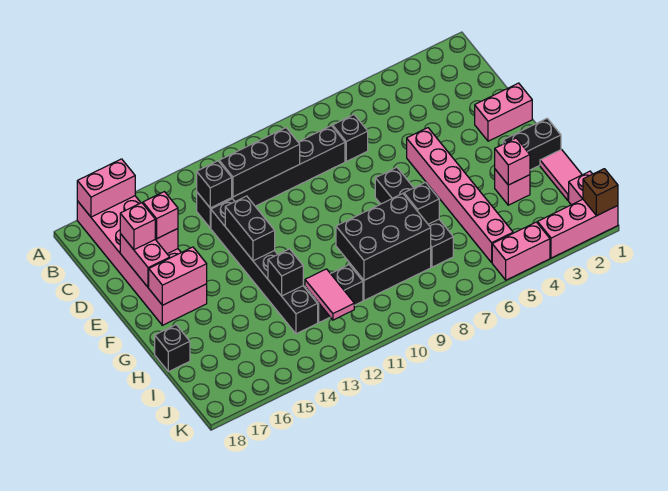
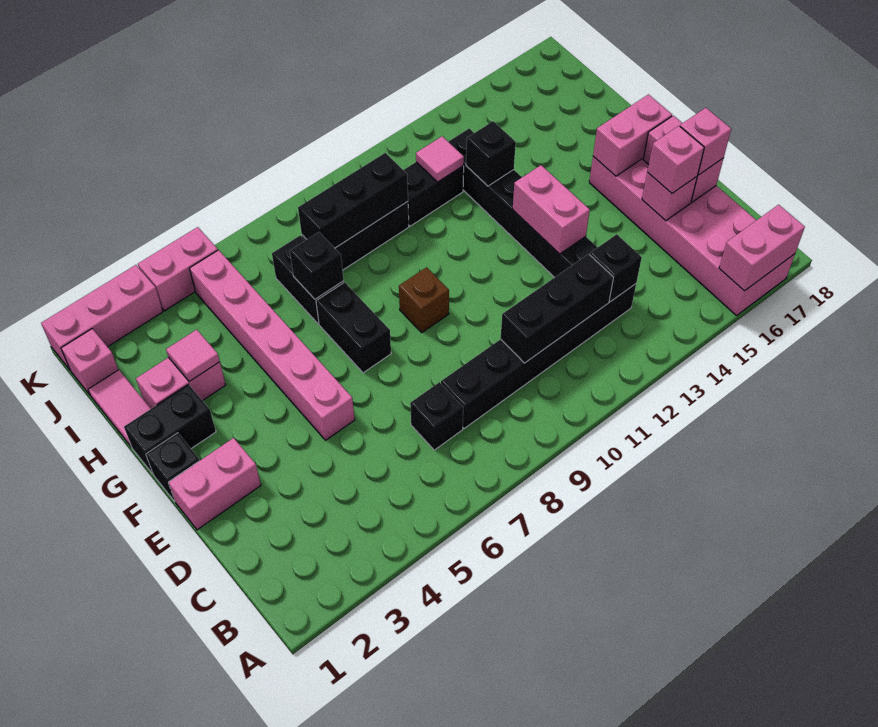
black 1x2 brick [225,196,275,261] -> pink 1x2 brick [513,165,590,254]
pink 1x1 brick [495,169,530,205] -> pink 1x2 brick [136,357,226,409]
pink 1x1 brick [495,138,530,185] -> pink 1x1 tile [166,330,220,382]
black 2x3 brick [336,194,431,280] -> black 1x3 brick [298,153,408,248]
black 1x1 brick [155,325,190,372] -> black 1x1 brick moved to [146,433,200,502]
pink 1x2 tile [305,269,354,320] -> pink 1x1 tile [416,136,464,182]
brown 1x1 brick [583,169,618,216] -> brown 1x1 brick moved to [399,267,449,332]

